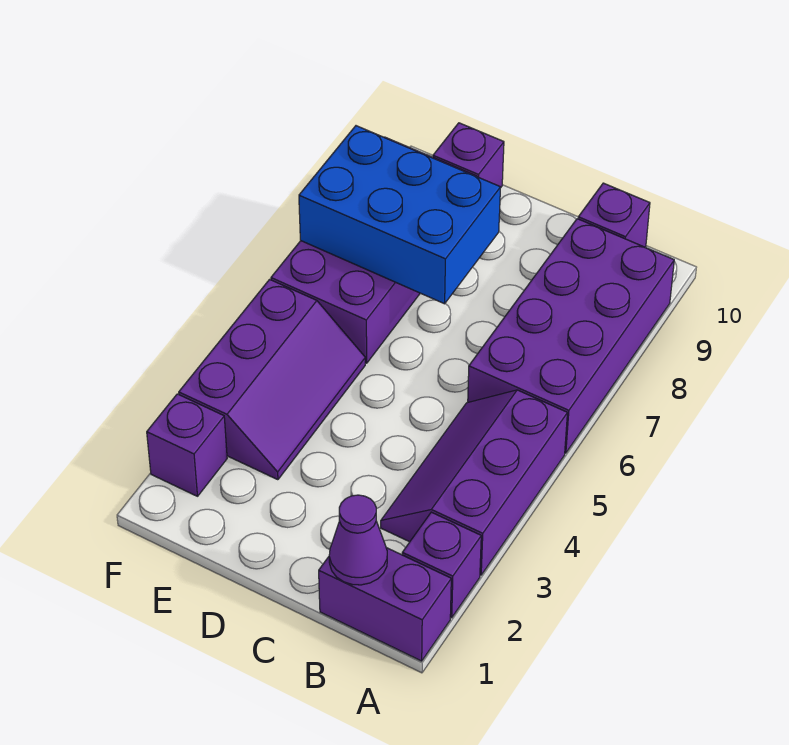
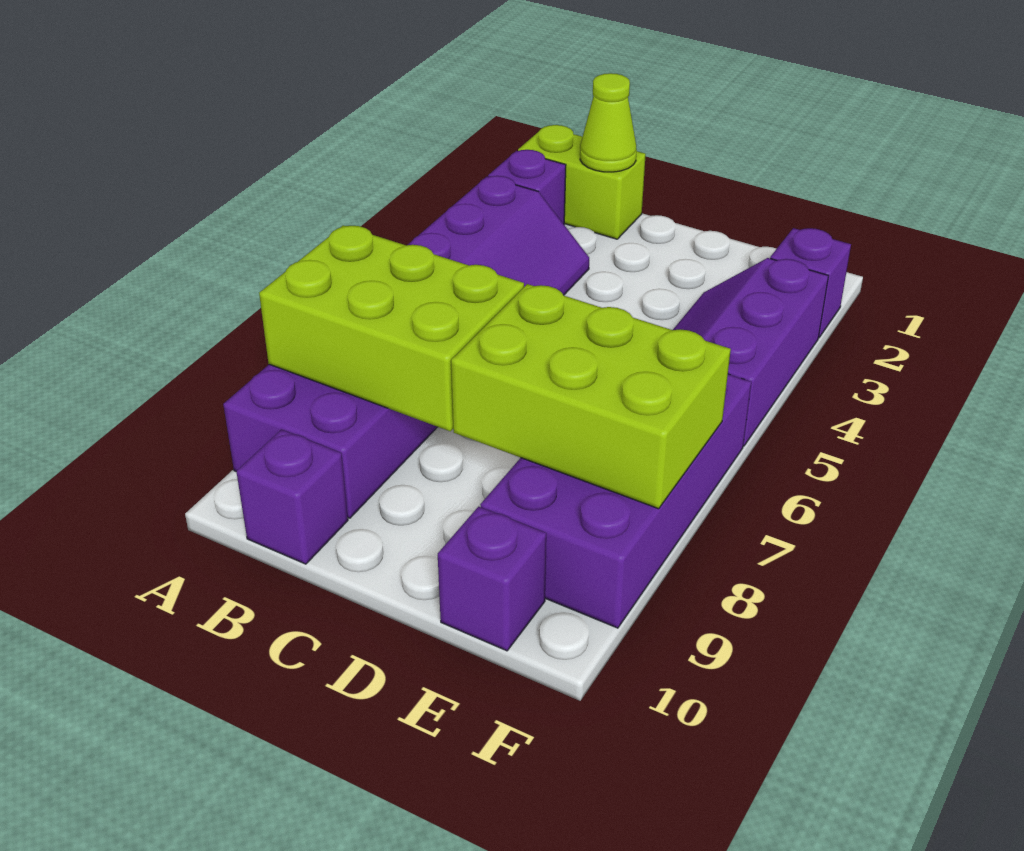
purple 1x2 brick [319,548,451,661] -> lime 1x2 brick [518,125,646,239]
none -> lime 2x3 brick [259,225,524,431]
purple 1x1 cone [329,495,387,585] -> lime 1x1 cone [580,73,637,172]
blue 2x3 brick [299,126,501,304] -> lime 2x3 brick [451,284,731,509]

